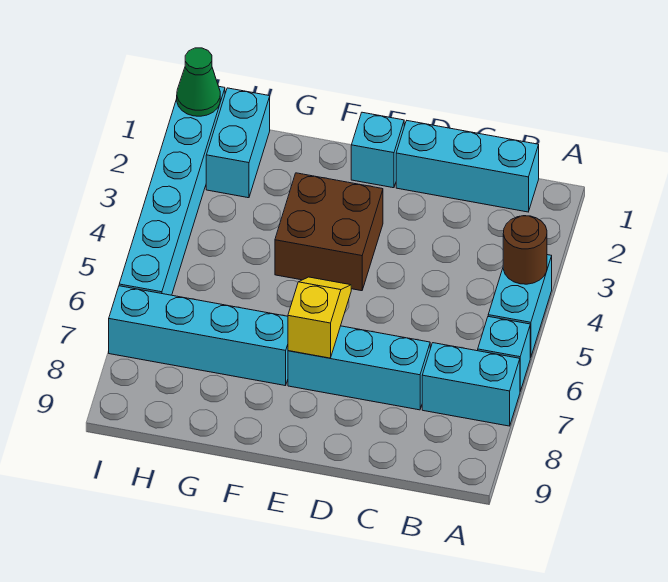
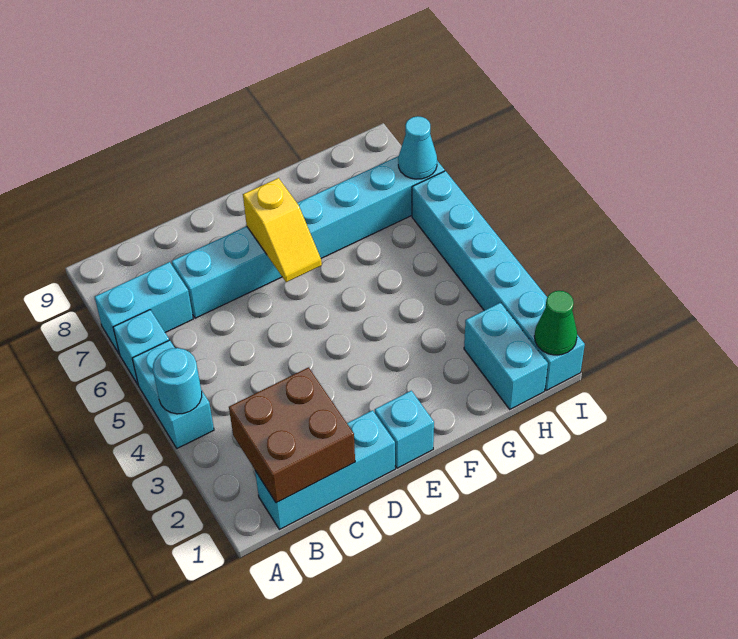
brown 1x1 round brick [503,216,547,284] -> cyan 1x1 round brick [153,348,202,414]
brown 2x2 brick [275,173,383,291] -> brown 2x2 brick moved to [229,367,355,503]
none -> cyan 1x1 cone [398,116,437,179]

